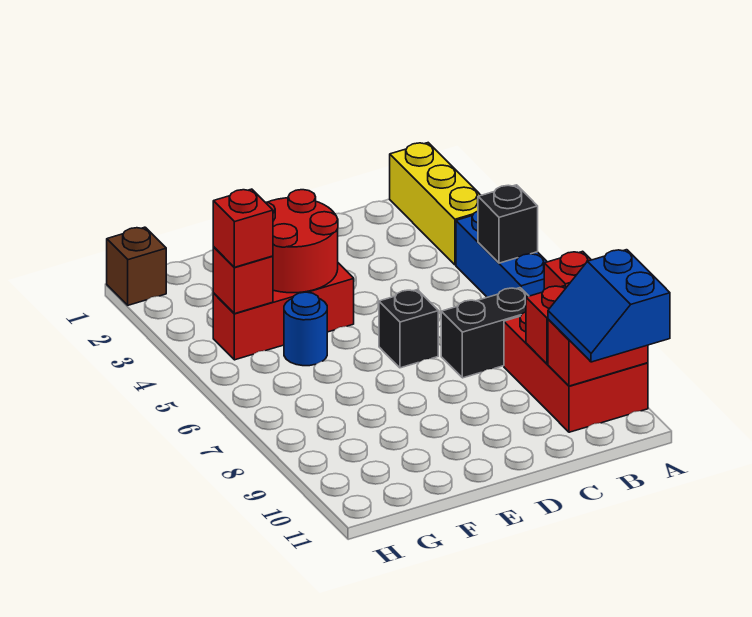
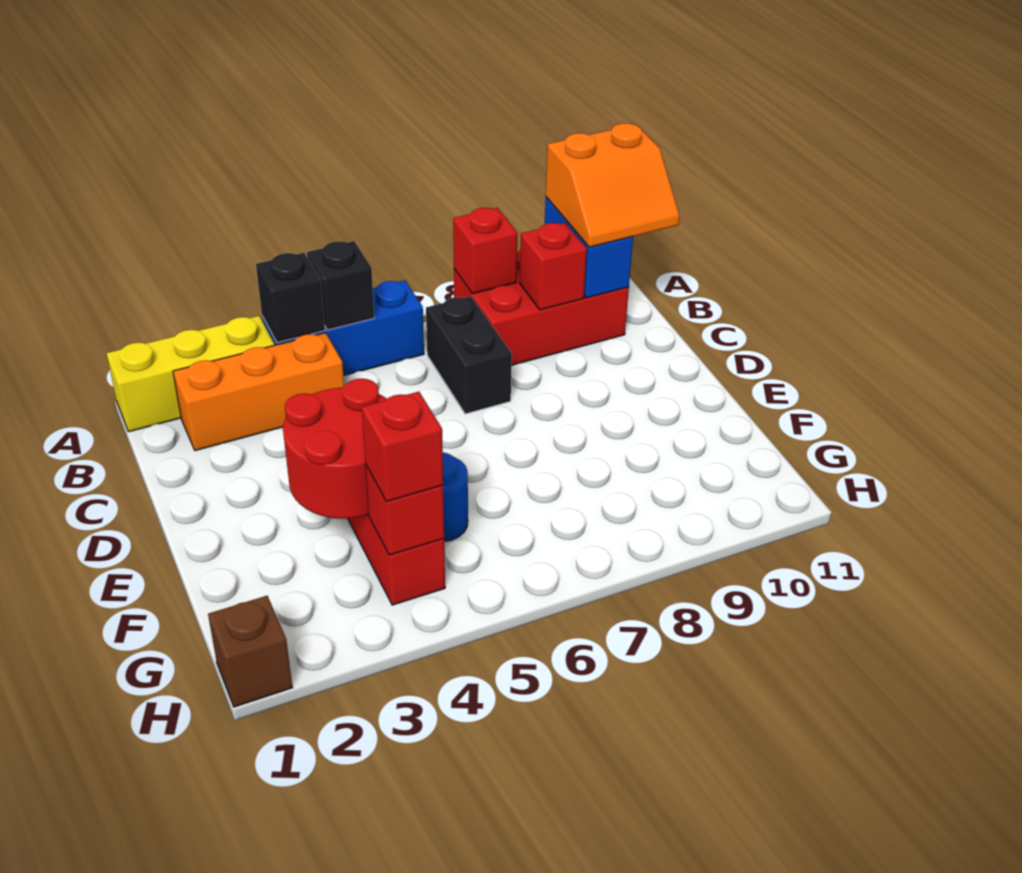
red 1x2 brick [548,320,648,386] -> blue 1x2 brick [545,197,633,298]
blue 2x2 slope [548,250,670,362] -> orange 2x2 slope [546,123,680,247]
none -> orange 1x3 brick [173,333,344,451]
black 1x1 brick [379,290,438,368] -> black 1x1 brick moved to [256,253,325,343]

